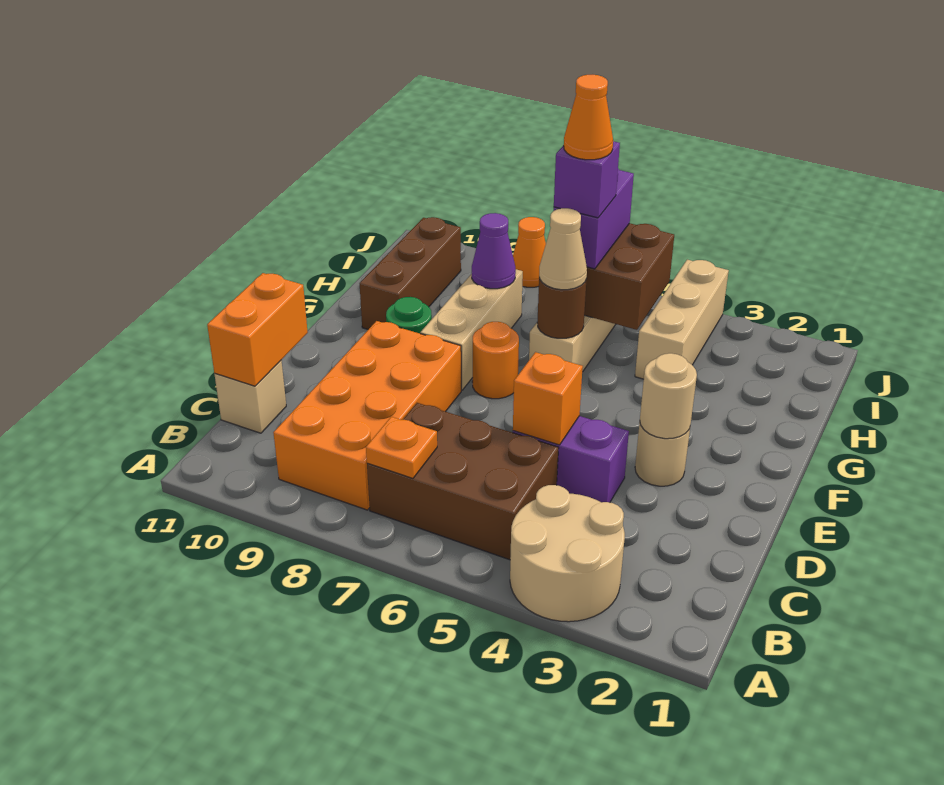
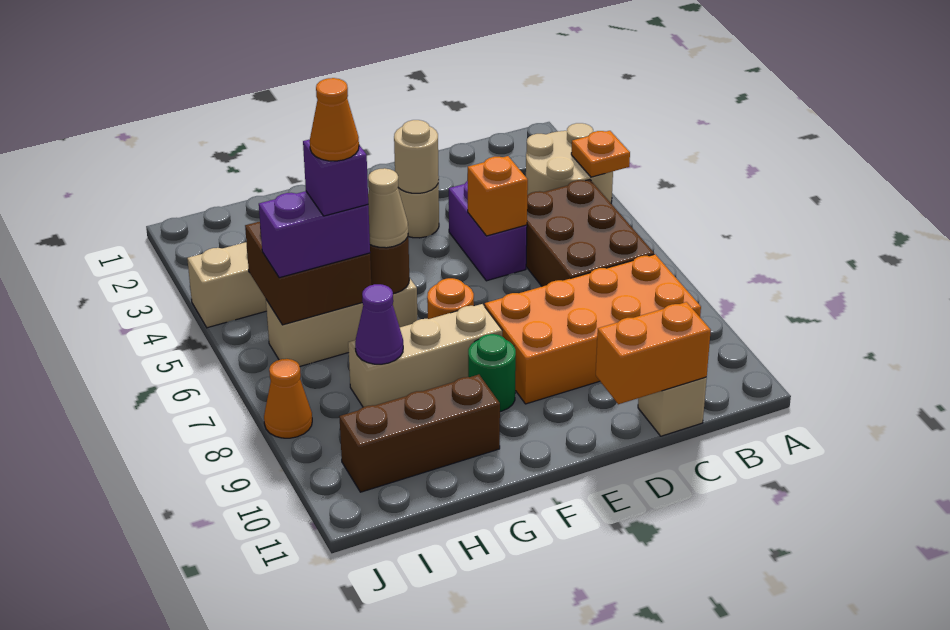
orange 1x1 plate [366,417,437,478] -> orange 1x1 plate moved to [571,131,630,177]

